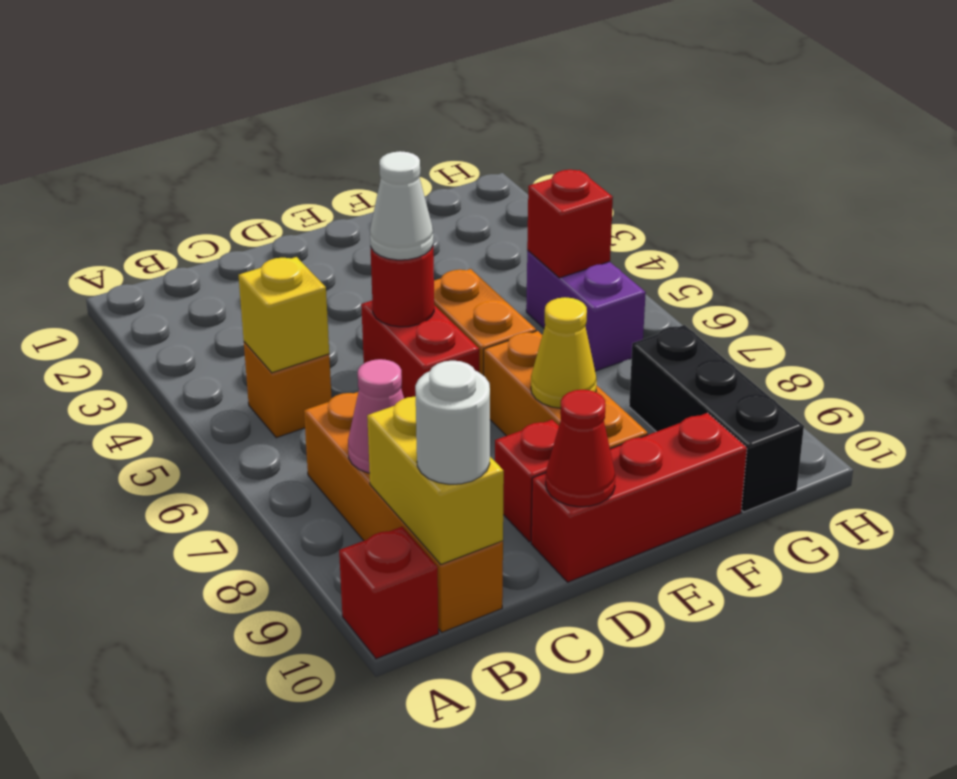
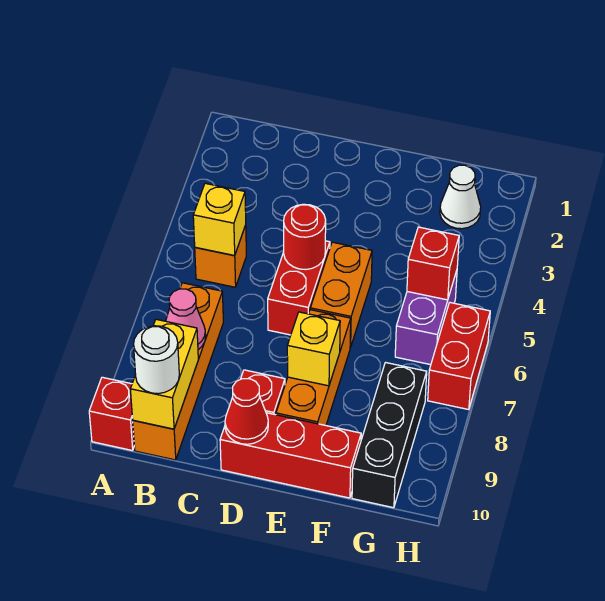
white 1x1 cone [370,151,433,260] -> white 1x1 cone moved to [440,165,481,229]
yellow 1x1 cone [531,297,597,408] -> yellow 1x1 brick [287,312,340,386]
none -> red 1x2 brick [428,303,490,410]

